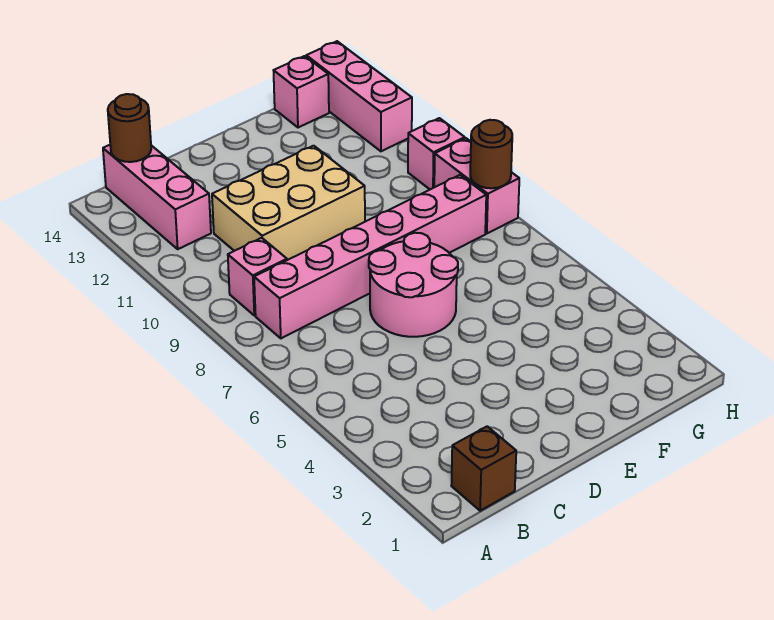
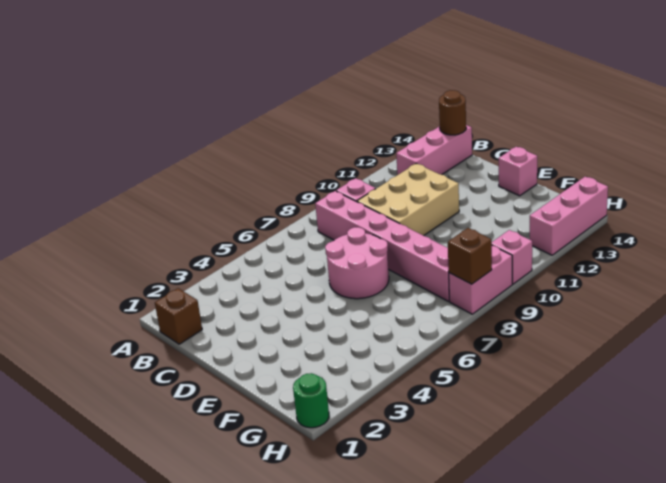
tan 2x3 brick [212,146,365,260] -> tan 2x3 brick turned to [357,163,459,236]
pink 1x1 brick [273,56,329,128] -> pink 1x1 brick moved to [499,147,537,196]
none -> green 1x1 round brick [293,373,329,428]
brown 1x1 round brick [470,120,512,188] -> brown 1x1 brick [448,228,492,284]

